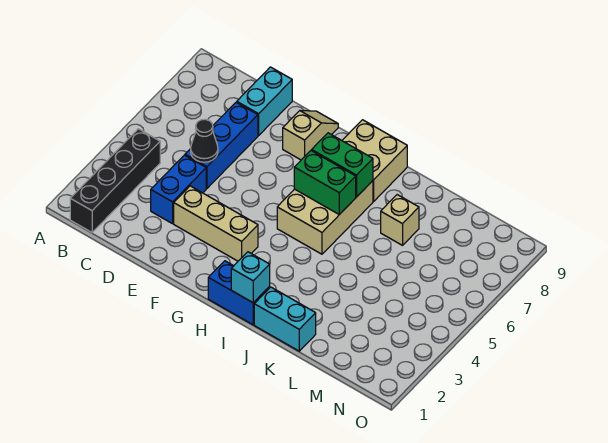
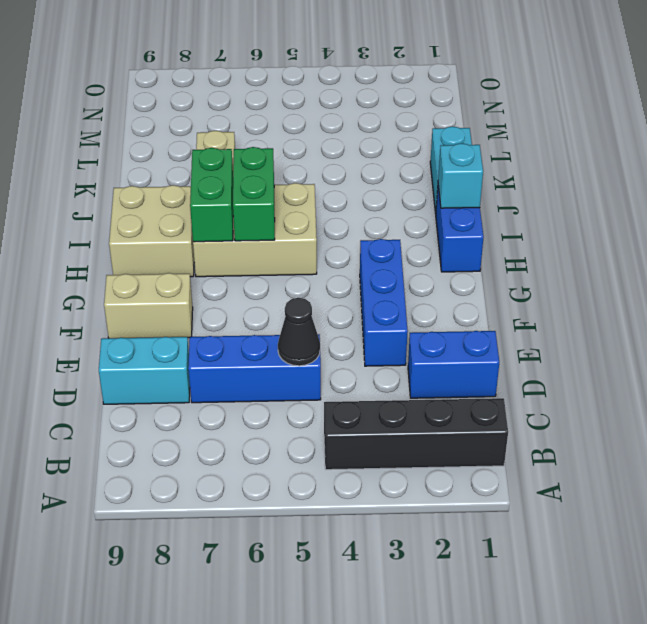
blue 1x2 brick [151,155,206,224] -> blue 1x2 brick moved to [408,331,499,398]
tan 1x3 brick [174,186,258,261] -> blue 1x3 brick [360,239,408,366]
tan 1x2 slope [283,110,338,160] -> tan 1x2 brick [104,273,193,338]

